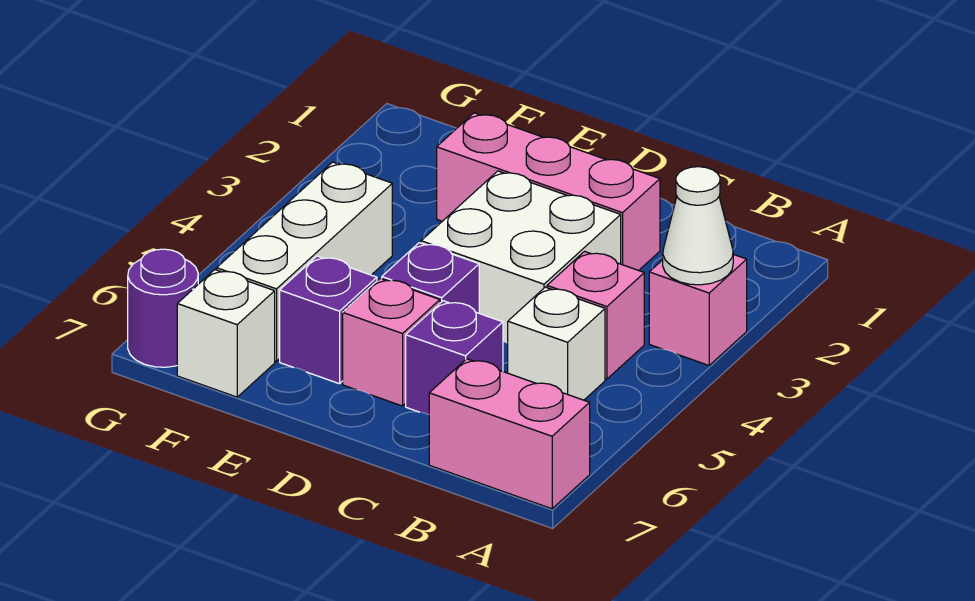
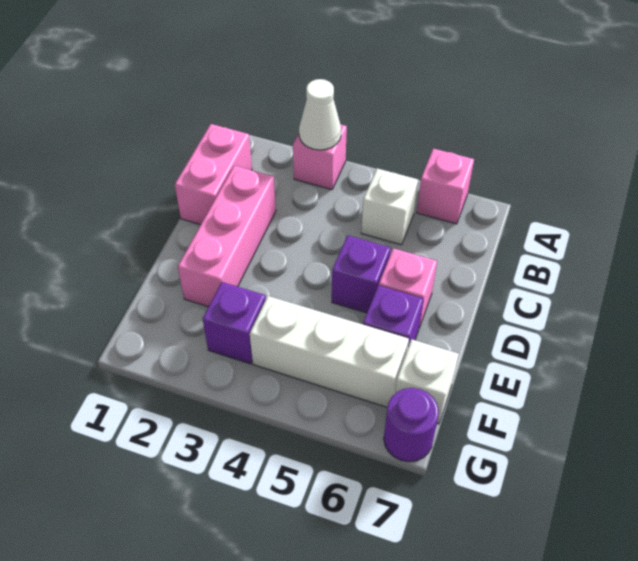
pink 1x2 brick [429,359,590,509] -> pink 1x2 brick moved to [175,124,252,225]
pink 1x1 brick [547,251,644,379] -> pink 1x1 brick moved to [417,148,474,224]
white 2x2 brick [421,171,621,343] -> none
purple 1x1 brick [406,301,503,415] -> purple 1x1 brick moved to [203,282,266,364]

